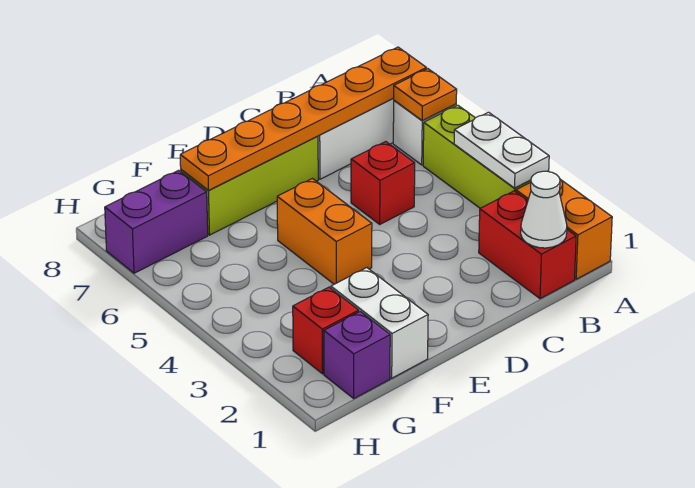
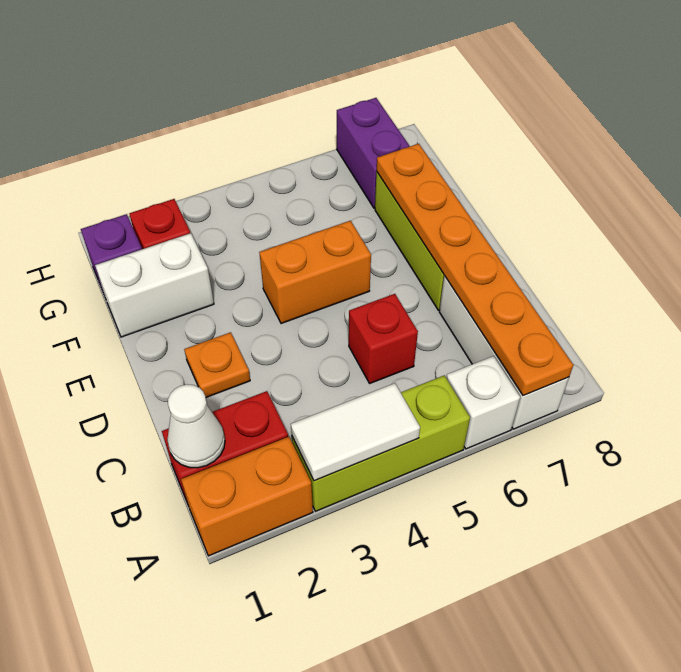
white 1x2 plate [454,112,549,188] -> white 1x2 tile [291,383,420,481]
orange 1x1 plate [393,69,457,121] -> orange 1x1 plate moved to [184,332,250,397]

